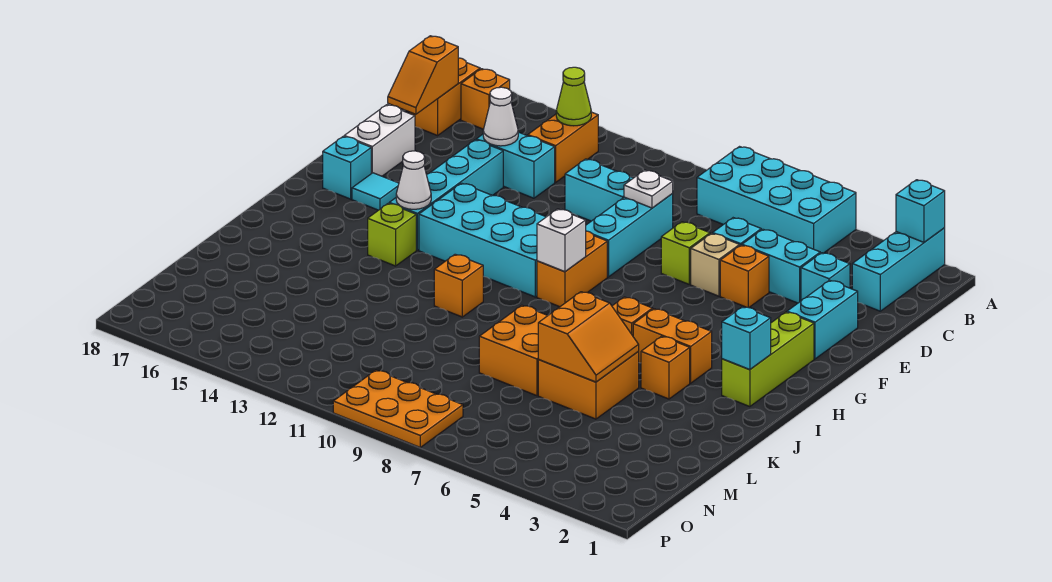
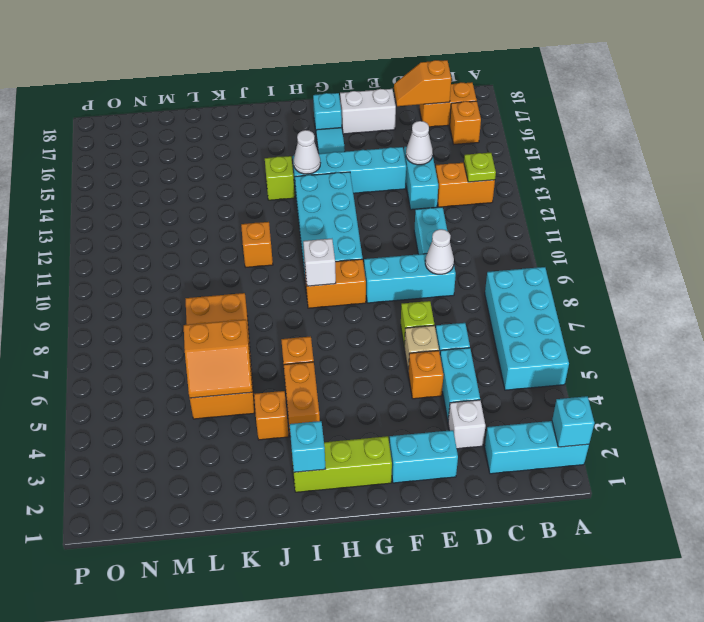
lime 1x1 cone [556,67,591,126] -> lime 1x1 plate [464,153,496,182]
cyan 1x1 brick [801,253,850,301] -> white 1x1 brick [448,400,485,449]
white 1x1 plate [624,170,673,208] -> white 1x1 cone [425,229,454,274]
orange 2x3 plate [333,370,463,447] -> none

